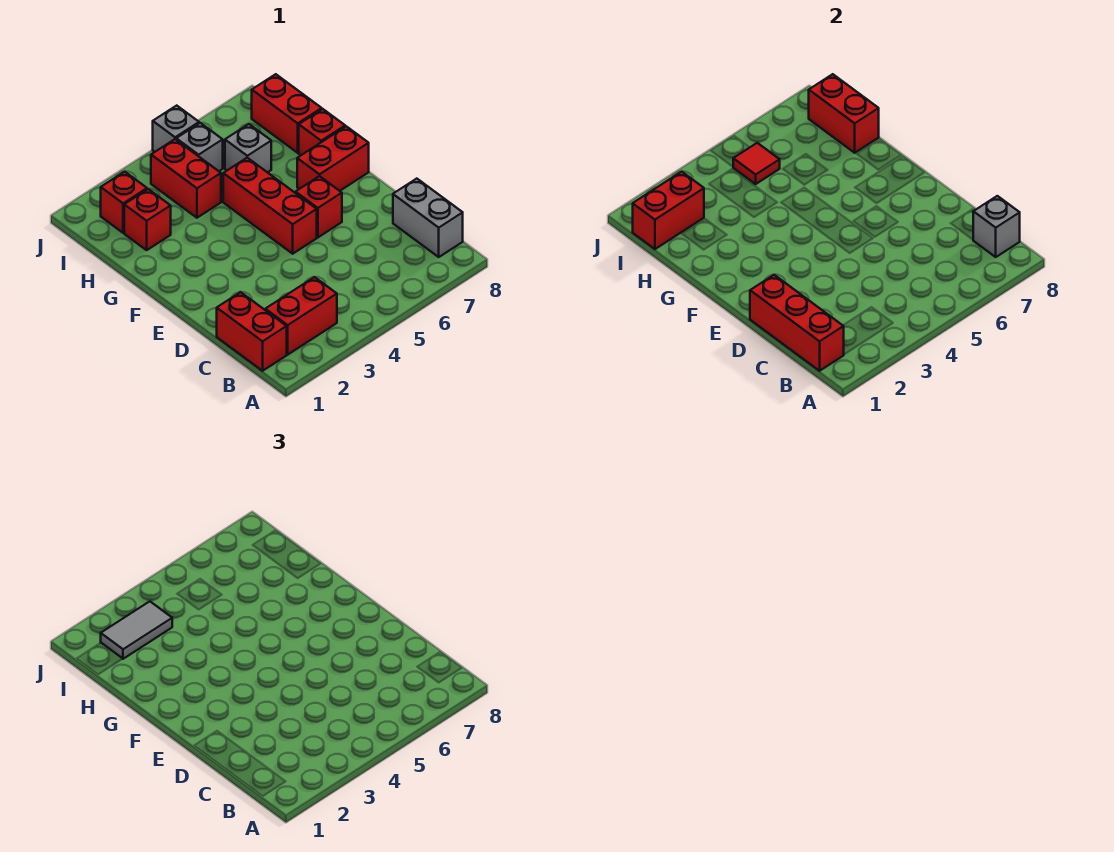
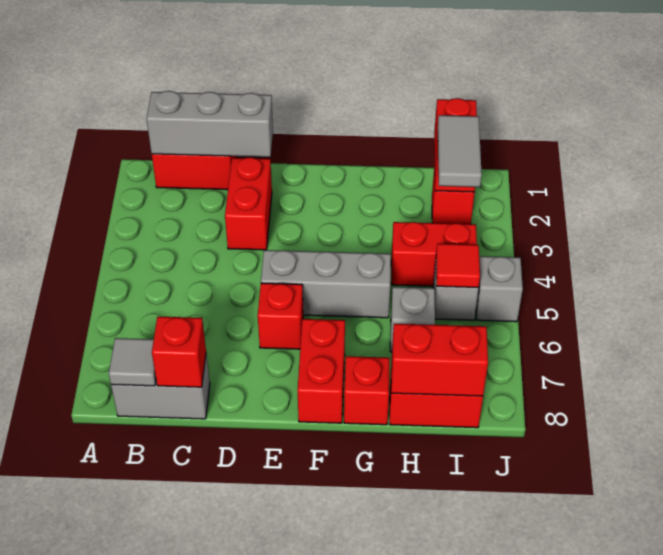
red 1x3 brick [750,275,844,371] -> grey 1x3 brick [146,91,273,157]
red 1x2 brick [265,277,337,354] -> red 1x2 brick moved to [225,157,272,250]
grey 1x1 brick [973,196,1020,257] -> grey 1x1 tile [109,338,156,386]
red 1x3 brick [223,158,317,254] -> grey 1x3 brick [261,250,391,318]
red 1x1 brick [124,189,171,250] -> red 1x1 brick moved to [152,317,206,387]

